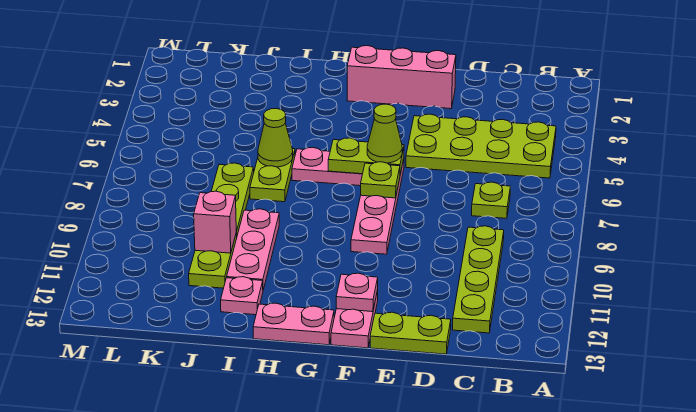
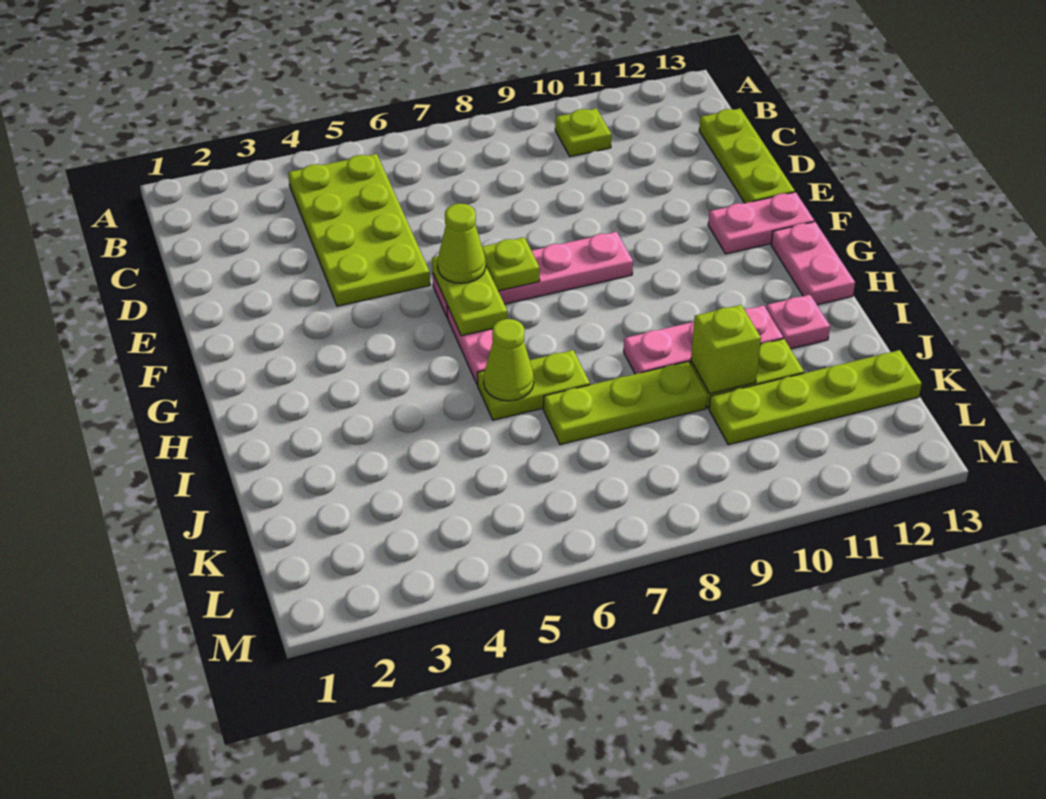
lime 1x1 plate [472,182,510,218] -> lime 1x1 plate moved to [555,108,611,157]
lime 1x4 plate [453,226,504,333] -> lime 1x4 plate moved to [709,350,922,445]
lime 1x2 plate [370,312,451,354] -> lime 1x3 plate [699,108,795,203]
pink 1x3 brick [347,46,456,109] -> none
pink 1x1 plate [336,273,378,312] -> none
pink 1x1 brick [194,191,236,253] -> lime 1x1 brick [691,305,761,394]

